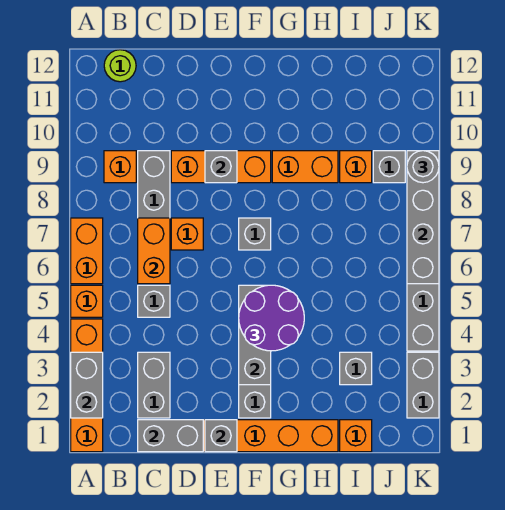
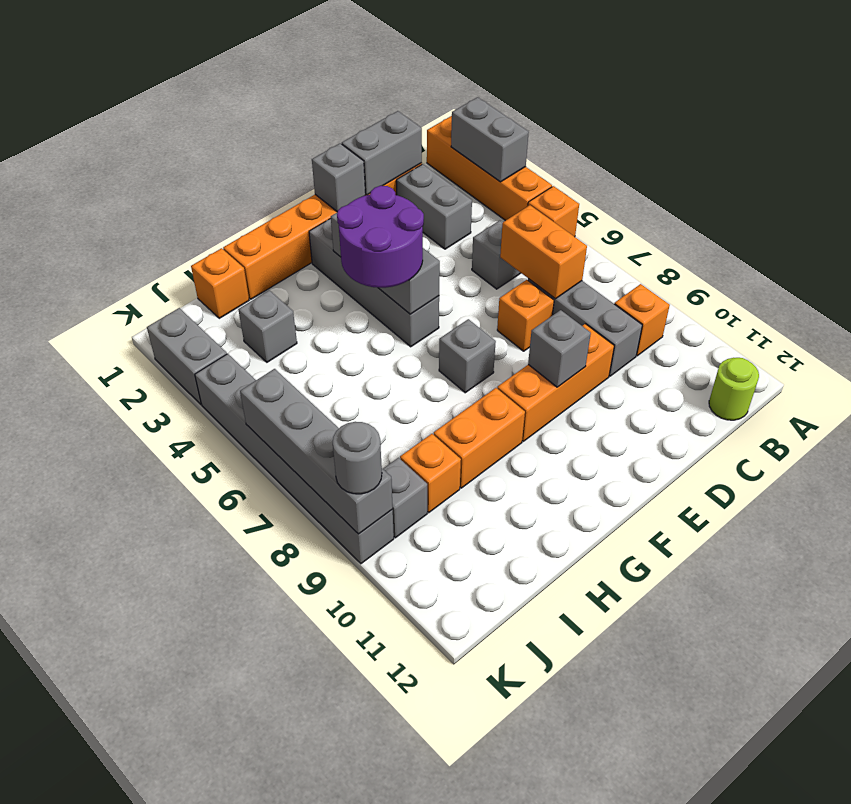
orange 1x2 brick [71,218,103,284] -> none

